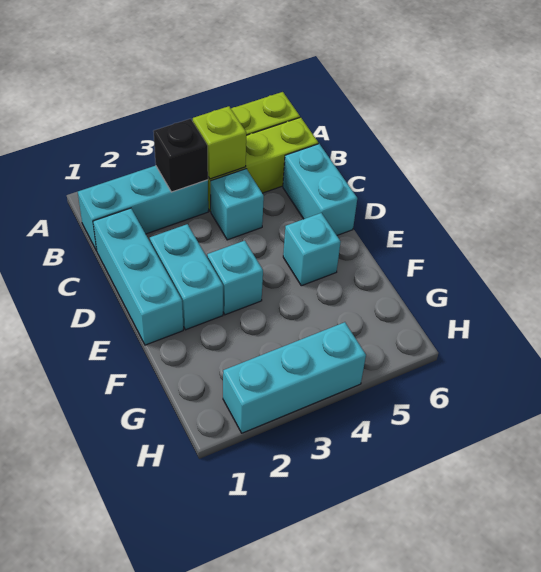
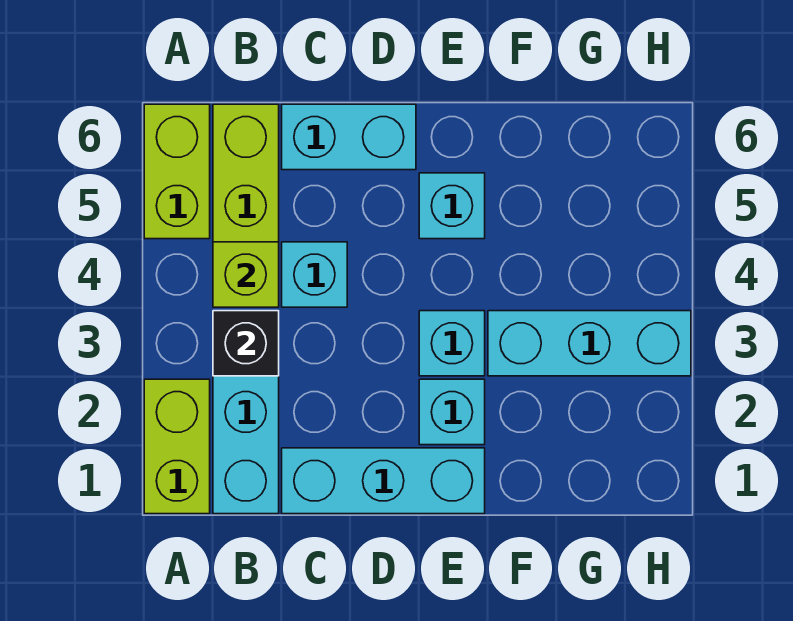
none -> lime 1x2 brick [144,379,210,514]
cyan 1x2 brick [150,224,223,330] -> cyan 1x1 brick [419,379,485,445]
cyan 1x3 brick [223,322,366,433] -> cyan 1x3 brick turned to [488,311,691,376]

